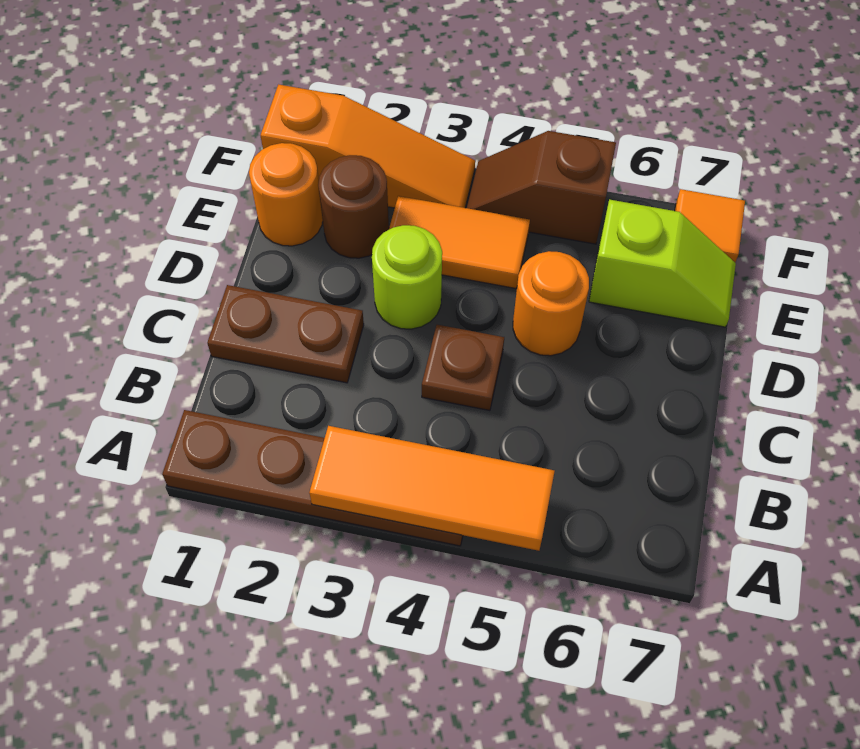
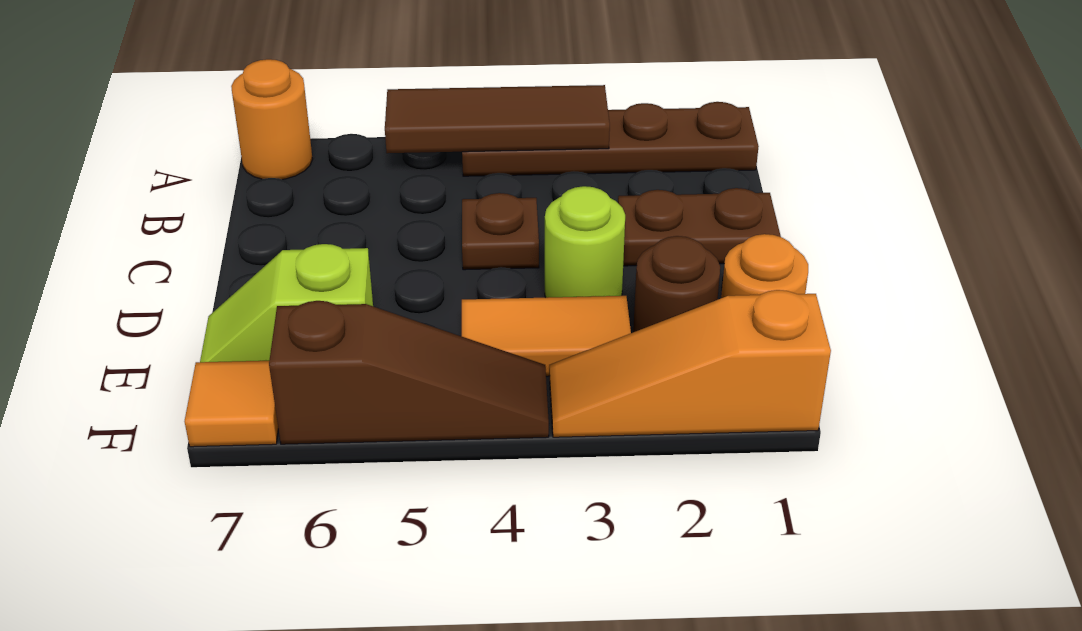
orange 1x3 tile [309,426,555,551] -> brown 1x3 tile [385,85,610,153]
orange 1x1 round brick [513,251,589,356] -> orange 1x1 round brick moved to [231,59,312,179]
brown 1x2 slope [467,131,616,244] -> brown 1x3 slope [269,301,549,444]

